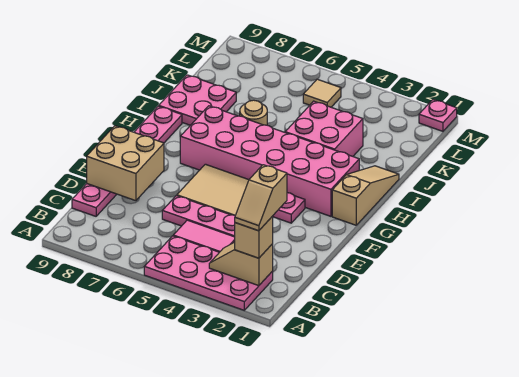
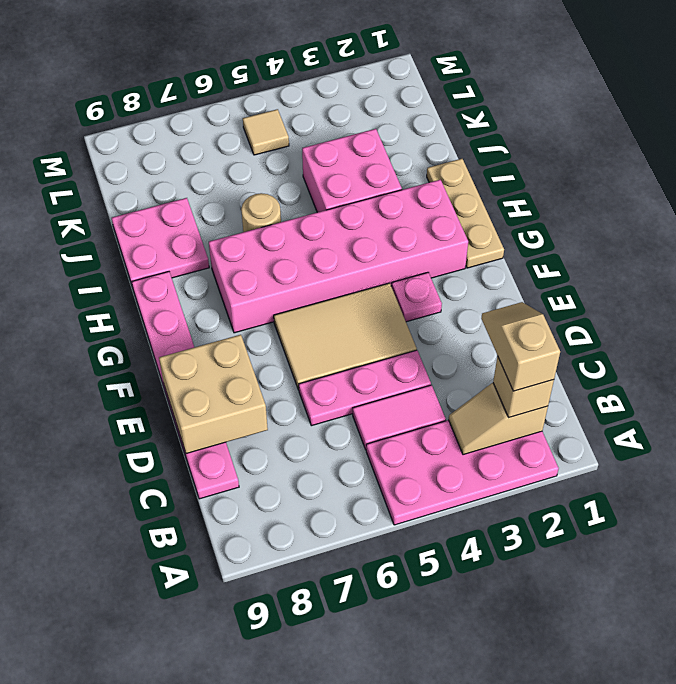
tan 1x2 slope [235,165,287,231] -> tan 1x2 slope turned to [481,302,560,391]
tan 1x3 slope [332,166,399,225] -> tan 1x3 plate [427,159,504,268]
pink 1x1 plate [419,100,457,131] -> none

